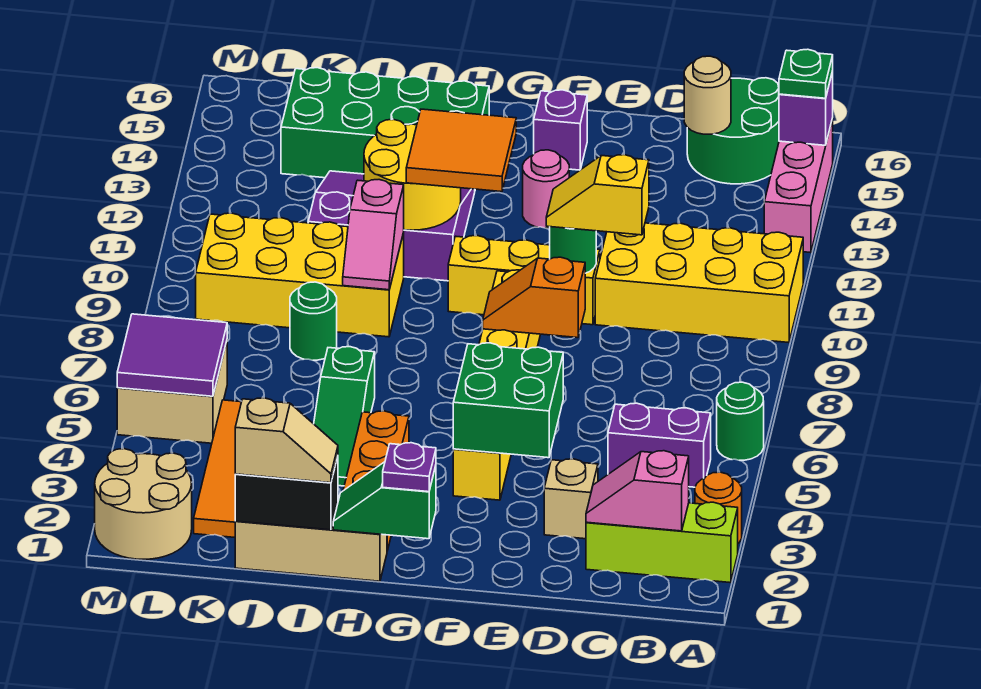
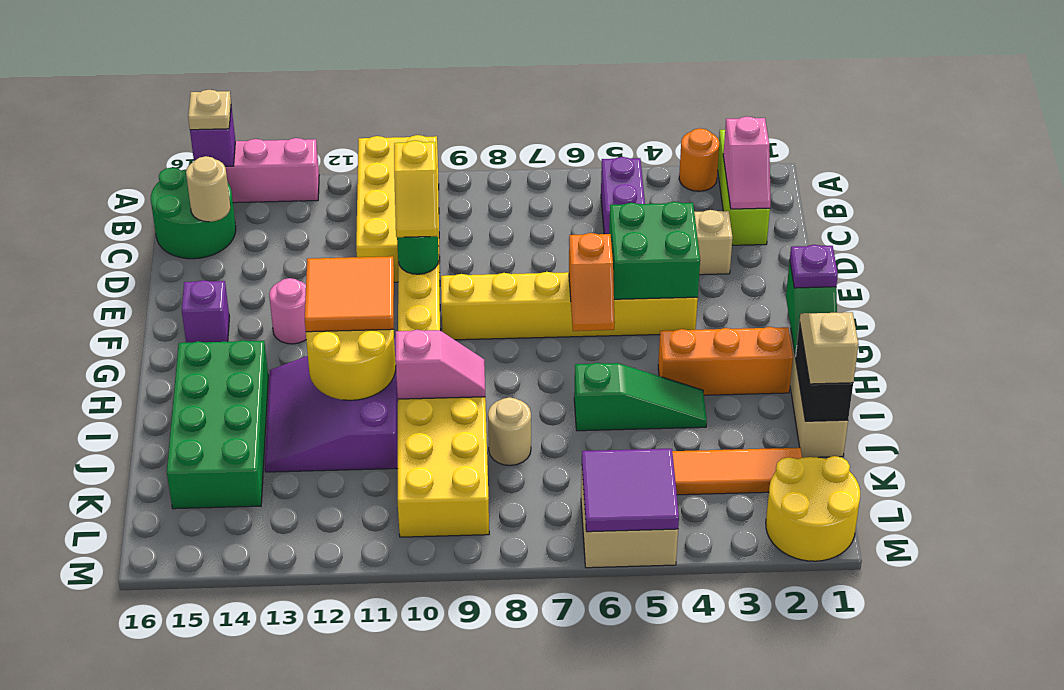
green 1x1 round brick [717,382,764,460] -> none
green 1x1 plate [779,49,833,98] -> tan 1x1 plate [188,90,231,130]
orange 1x2 slope [483,257,585,338] -> orange 1x2 slope moved to [569,233,615,331]
green 1x1 round brick [290,282,337,360] -> tan 1x1 round brick [488,397,531,465]
tan 2x2 round brick [95,449,192,559] -> yellow 2x2 round brick [766,456,860,561]

